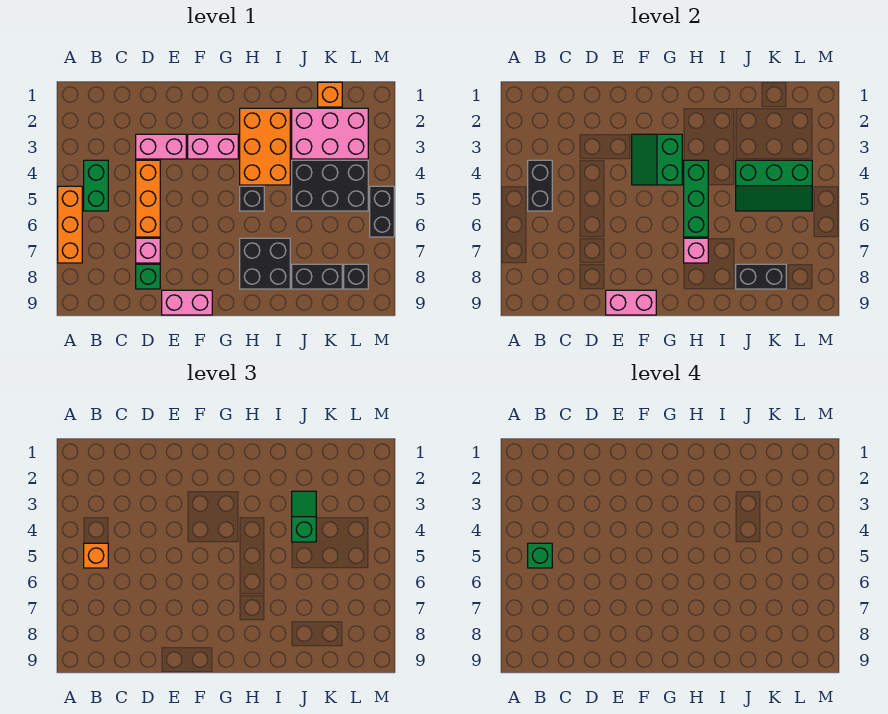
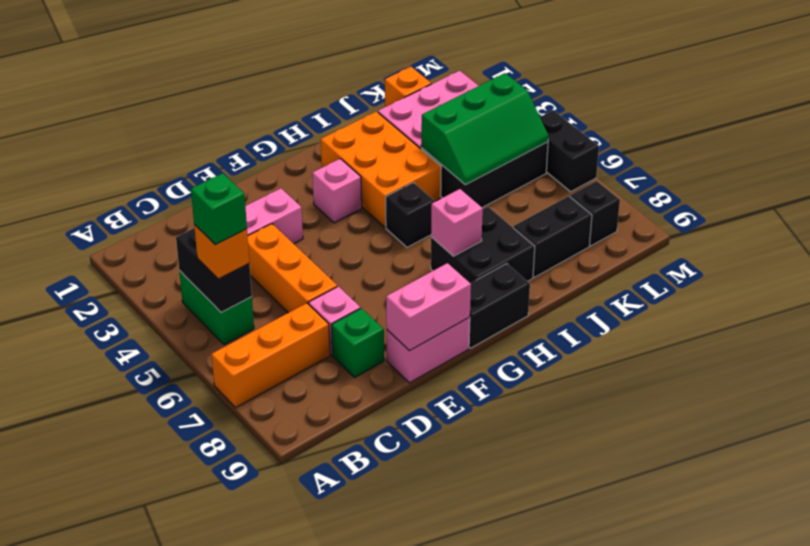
orange 1x3 brick [58,186,82,263] -> orange 1x3 brick turned to [212,303,330,408]
pink 1x2 brick [188,134,238,159] -> pink 1x1 brick [312,159,362,223]
green 2x2 slope [632,134,682,185] -> none
green 1x3 brick [684,160,708,237] -> none
green 1x2 slope [292,491,316,542] -> none
black 1x2 brick [736,264,786,289] -> black 1x2 brick moved to [469,264,530,348]

